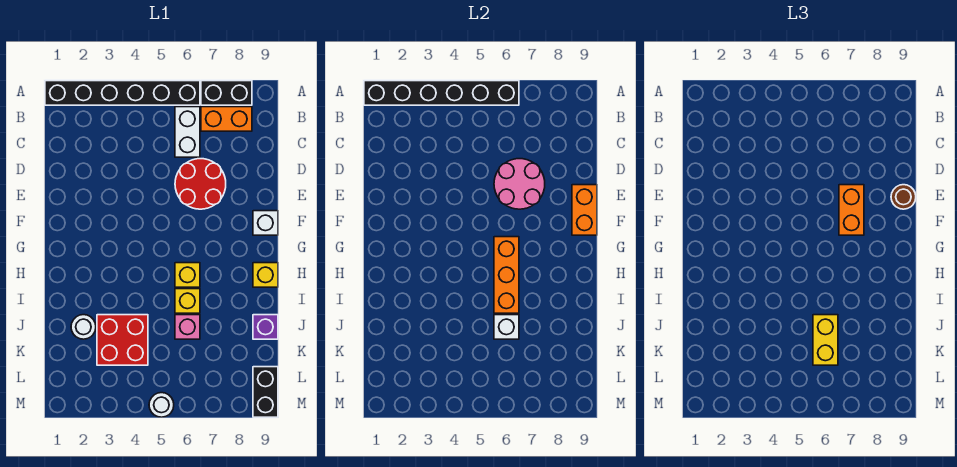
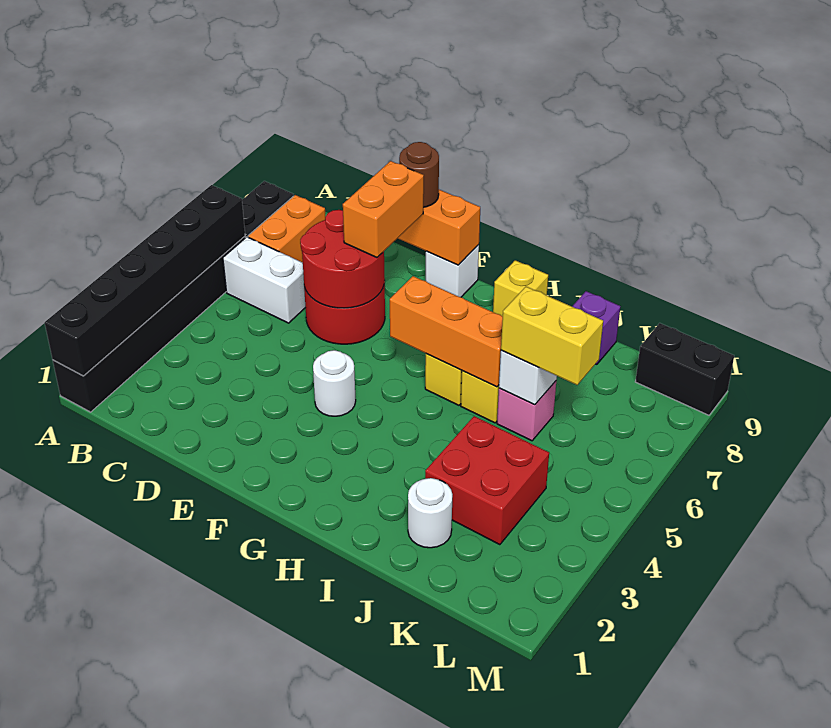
pink 2x2 round brick [494,159,545,209] -> red 2x2 round brick [300,210,385,308]
orange 1x2 brick [839,185,864,235] -> orange 1x2 brick turned to [343,161,424,257]
white 1x1 round brick [149,393,174,417] -> white 1x1 round brick moved to [313,350,356,416]

